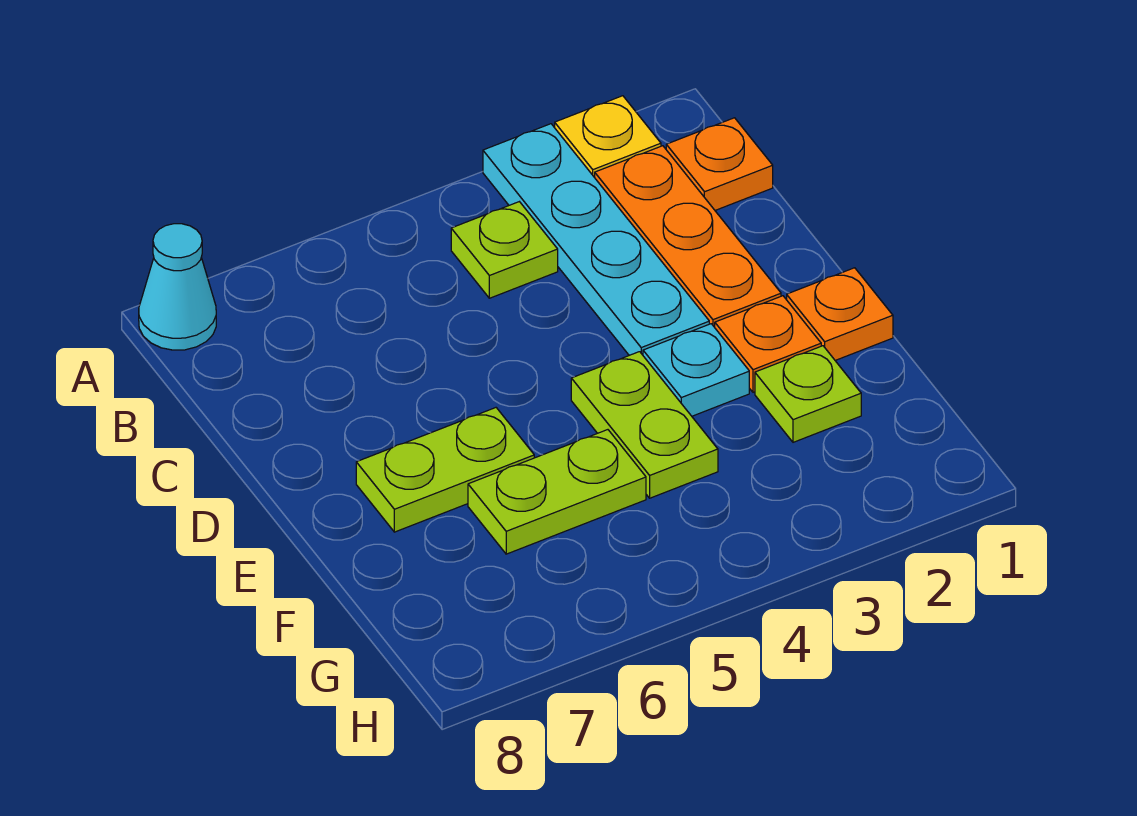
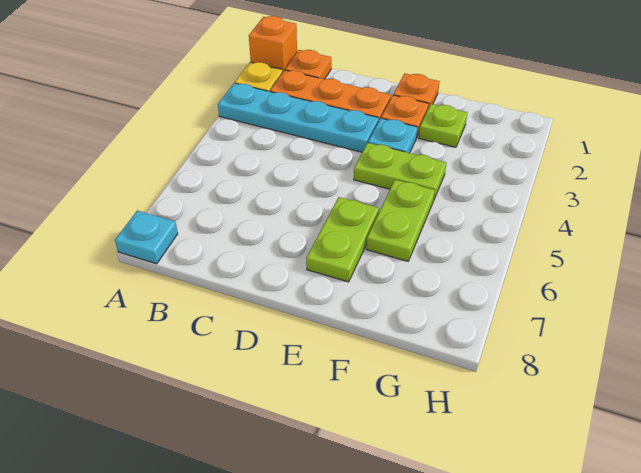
none -> orange 1x1 brick [249,16,297,71]
cyan 1x1 cone [139,224,216,350] -> cyan 1x1 plate [115,210,178,264]
lime 1x1 plate [451,202,558,298] -> none

